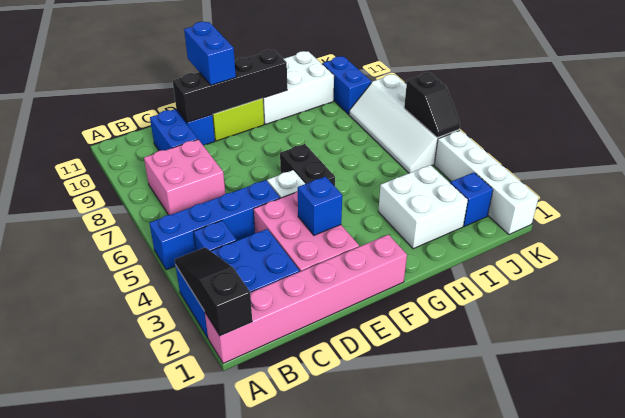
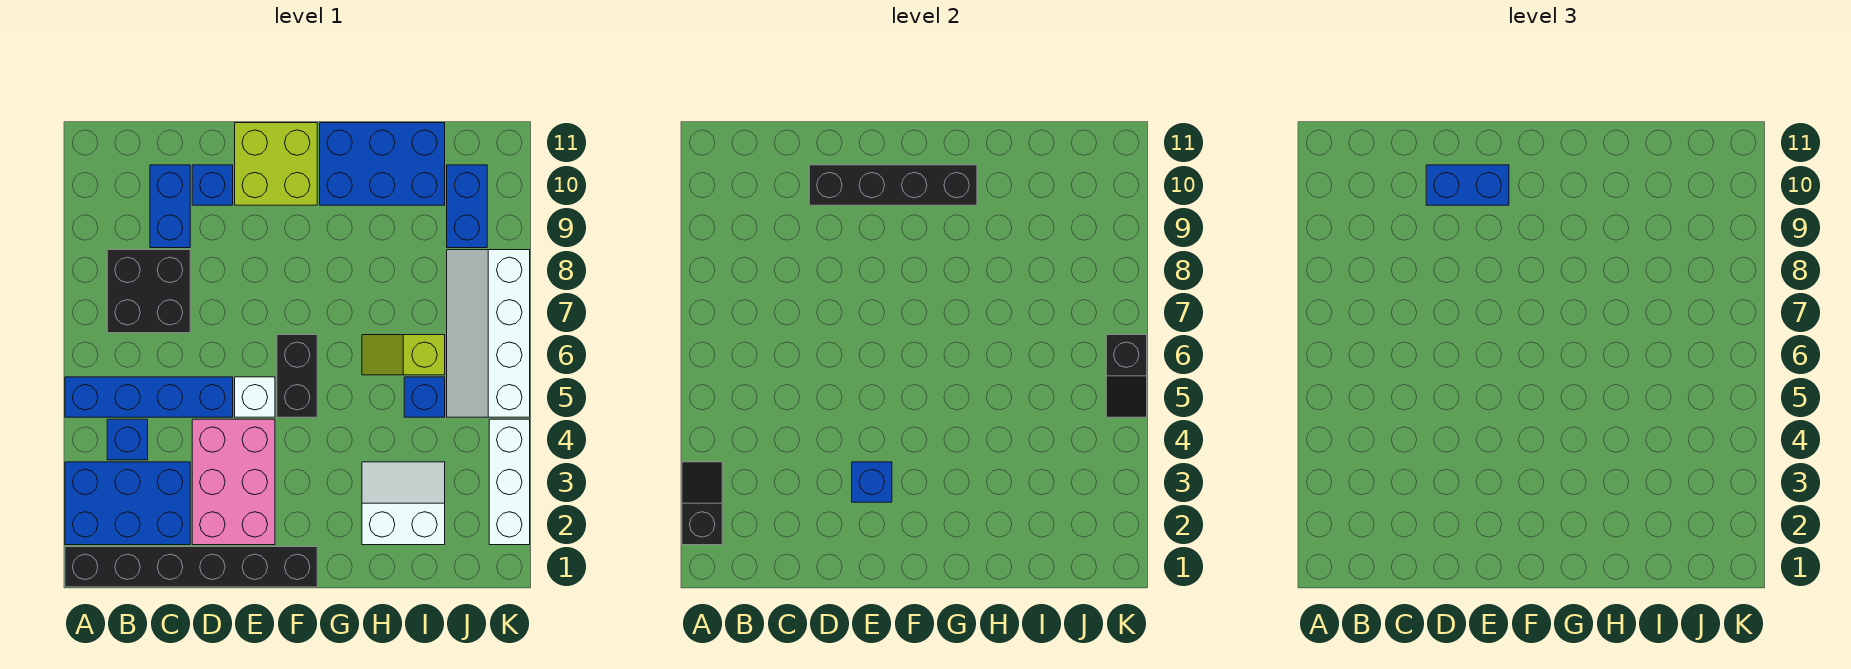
pink 1x6 brick [205,234,407,364] -> black 1x6 brick [65,547,317,587]
black 1x3 slope [175,247,252,336] -> black 1x2 slope [682,462,722,545]
pink 2x2 brick [144,140,225,215] -> black 2x2 brick [107,250,190,333]
blue 1x2 brick [184,22,236,85] -> blue 1x2 brick turned to [1426,165,1509,205]
white 2x3 brick [263,51,334,124] -> blue 2x3 brick [320,123,445,205]
white 2x2 brick [378,165,468,249] -> white 2x2 slope [362,462,445,545]
none -> lime 1x2 slope [362,335,445,375]
blue 1x1 brick [450,172,493,227] -> blue 1x1 brick moved to [404,377,445,417]
white 1x4 brick [434,130,539,235] -> white 1x3 brick [489,419,530,545]

